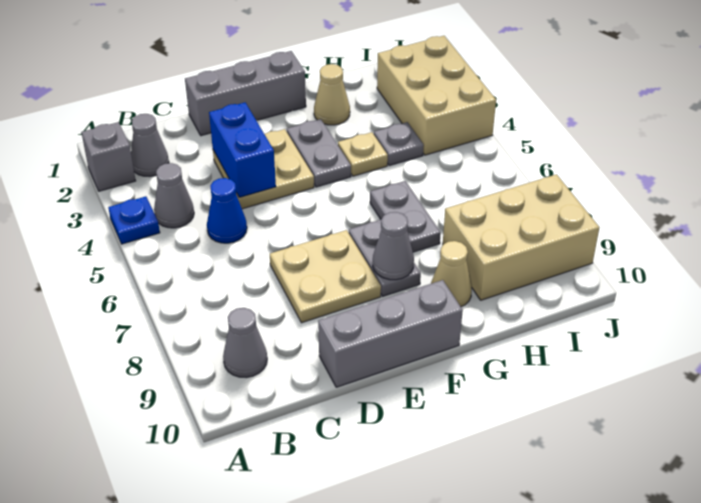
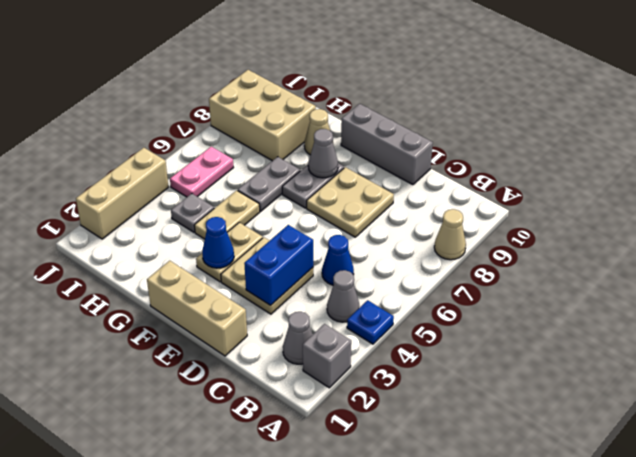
grey 1x1 cone [223,308,267,378] -> none
grey 1x3 brick [185,51,306,136] -> tan 1x3 brick [147,261,247,356]
grey 1x2 plate [287,119,351,187] -> tan 1x2 plate [196,222,263,282]
none -> blue 1x1 cone [202,217,234,268]
tan 1x1 cone [314,64,350,125] -> tan 1x1 cone moved to [434,209,466,260]
tan 1x1 plate [338,132,388,176] -> tan 1x2 plate [194,190,260,239]
tan 2x3 brick [377,36,496,155] -> tan 1x3 brick [76,148,169,239]
none -> pink 1x2 plate [170,147,233,197]

